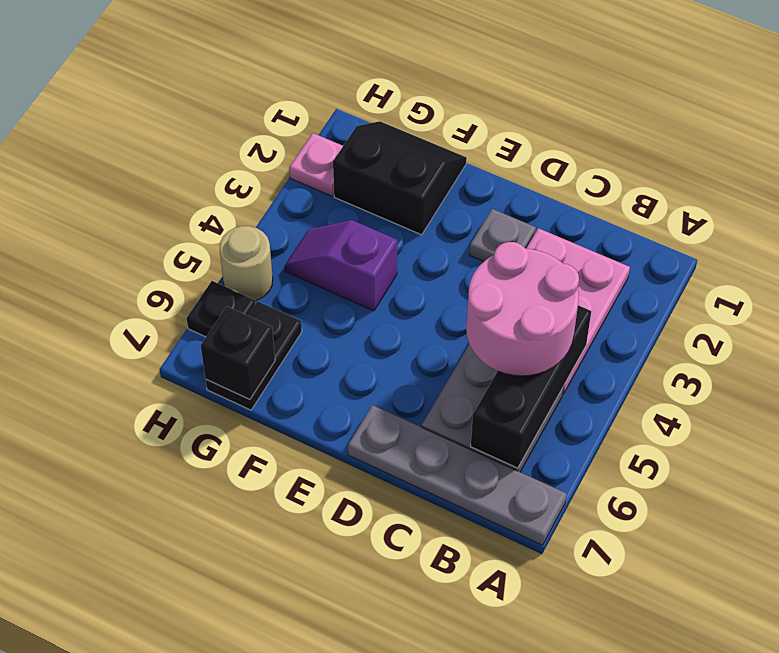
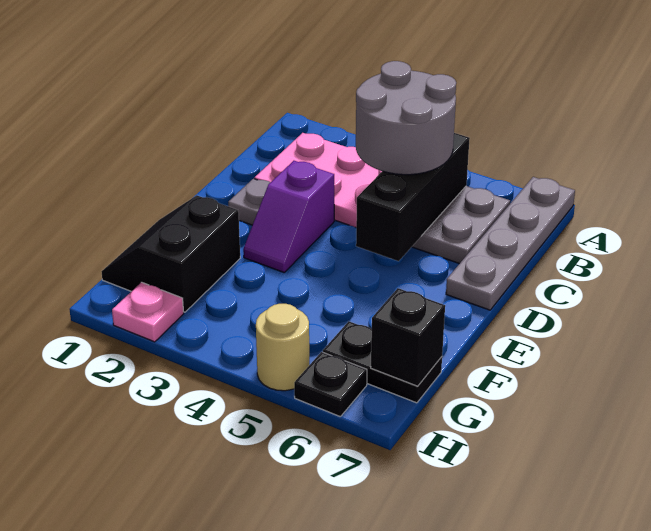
black 1x3 brick [471,305,591,468] -> black 1x3 brick turned to [356,133,470,261]
pink 2x2 round brick [466,242,579,376] -> grey 2x2 round brick [356,61,456,175]
purple 1x2 slope [285,220,397,311] -> purple 1x2 slope moved to [243,161,334,272]

